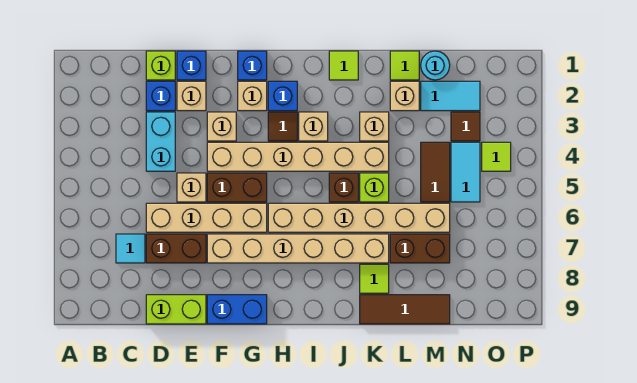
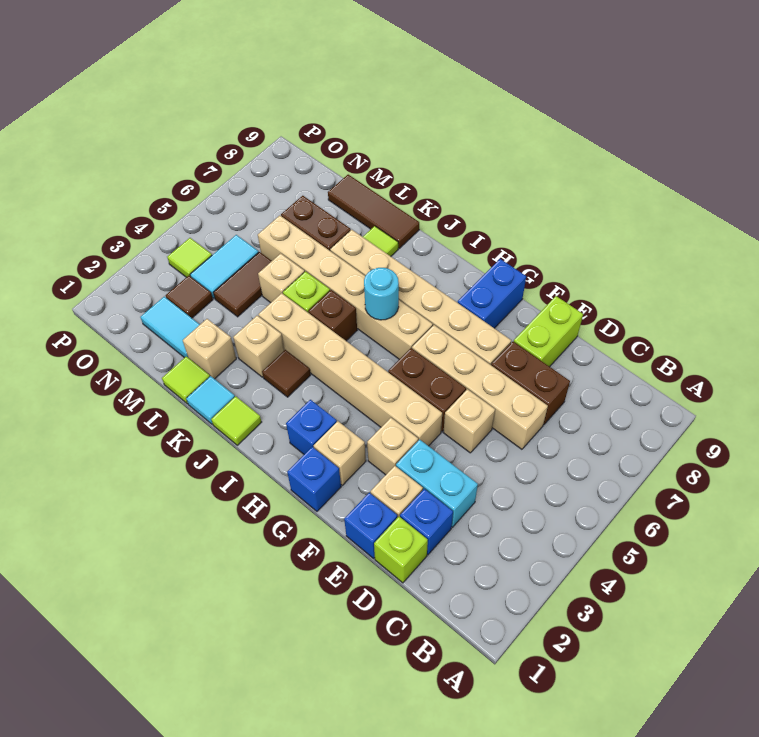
cyan 1x1 tile [116,234,145,263] -> cyan 1x1 tile moved to [186,376,235,424]
cyan 1x2 brick [146,112,175,171] -> cyan 1x2 brick turned to [396,439,478,527]
lime 1x2 brick [146,295,206,324] -> lime 1x2 brick turned to [514,296,583,367]
blue 1x2 brick [207,295,267,324] -> blue 1x2 brick turned to [458,259,526,328]
brown 1x1 tile [268,112,297,141] -> brown 1x1 tile moved to [262,350,311,397]
tan 1x1 brick [299,112,328,141] -> tan 1x1 brick moved to [258,253,305,303]
cyan 1x1 round brick [421,51,450,80] -> cyan 1x1 round brick moved to [364,268,399,320]

